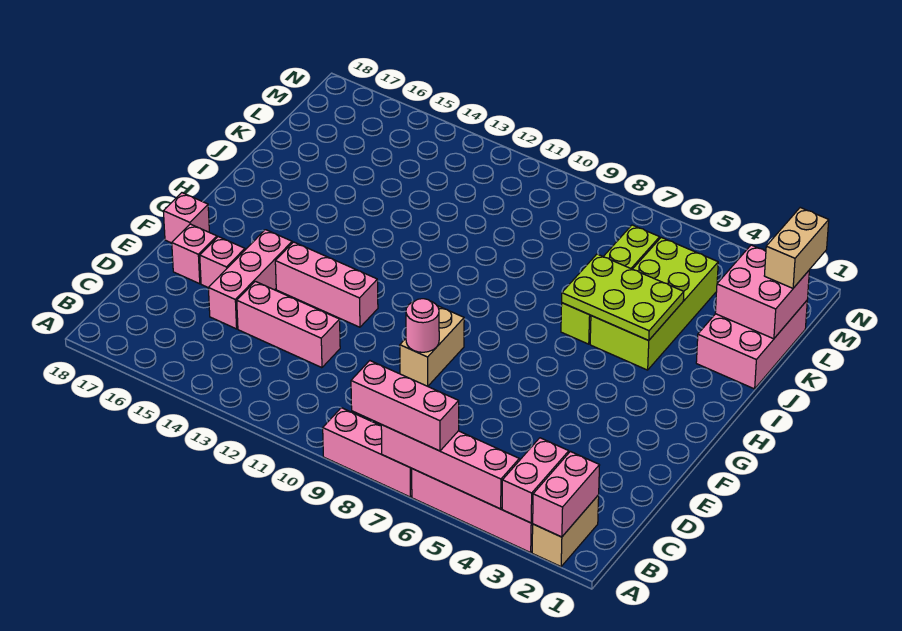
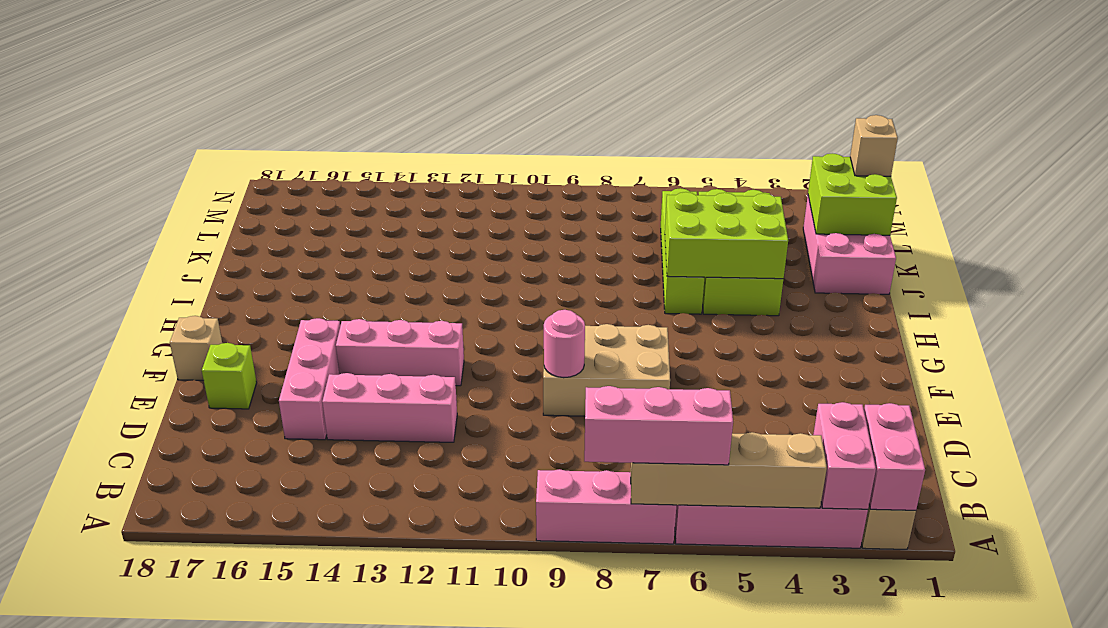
pink 1x4 brick [381,425,519,509] -> tan 1x4 brick [631,432,827,508]
tan 1x2 brick [400,306,464,386] -> tan 2x3 brick [543,324,670,416]
pink 1x1 brick [200,237,245,287] -> none
pink 1x1 brick [172,224,217,284] -> lime 1x1 brick [202,343,257,409]
pink 1x1 brick [163,193,209,243] -> tan 1x1 brick [170,316,222,380]
lime 2x3 plate [562,254,684,340] -> lime 2x3 brick [665,192,788,279]
pink 2x2 brick [715,245,809,339] -> lime 2x2 brick [808,153,897,235]
tan 1x2 brick [764,208,829,288] -> tan 1x1 brick [850,115,898,176]

